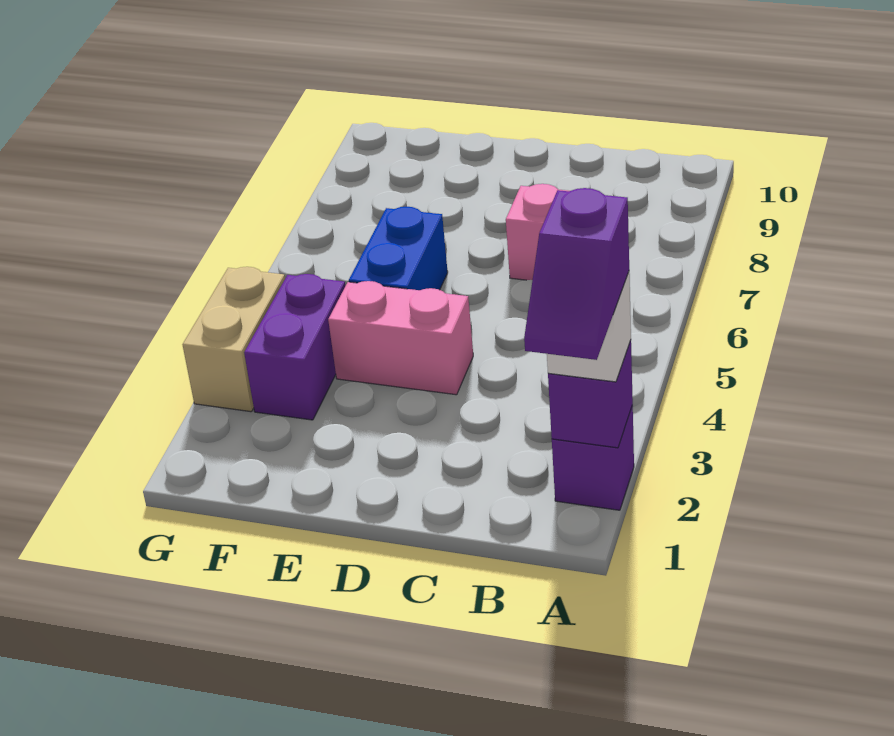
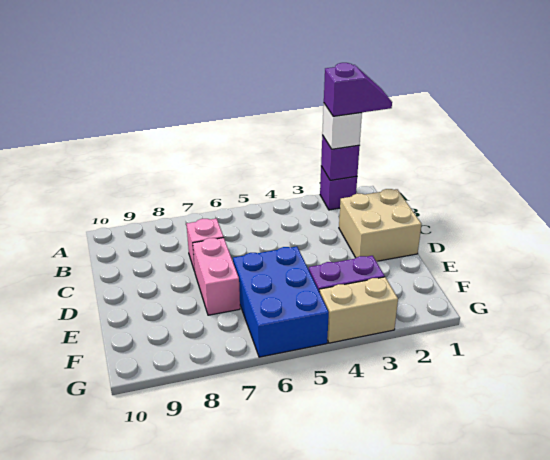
none -> tan 2x2 brick [339,189,422,261]
pink 1x2 brick [328,281,473,395] -> pink 1x2 brick moved to [193,238,240,315]
blue 1x2 brick [349,207,448,290] -> blue 2x3 brick [233,246,329,357]

